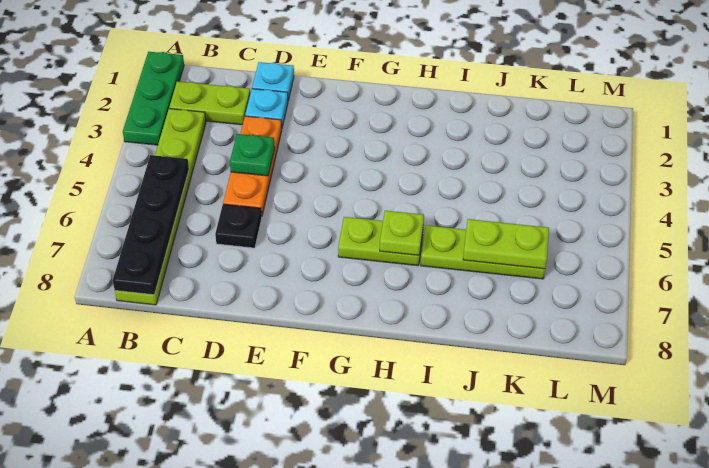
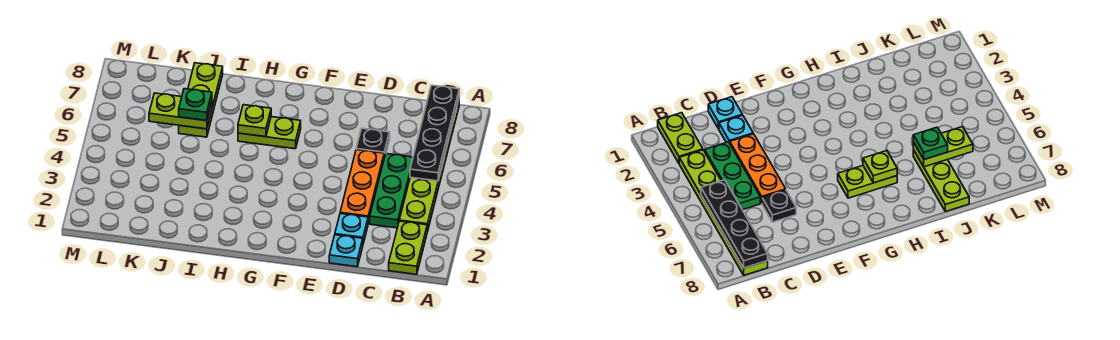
green 1x3 plate [123,52,184,145] -> green 1x3 plate moved to [370,154,413,228]
lime 1x2 plate [169,81,250,125] -> lime 1x2 plate turned to [389,221,427,274]
green 1x1 plate [230,134,275,176] -> green 1x1 plate moved to [179,89,212,121]
lime 1x3 plate [421,225,545,279] -> lime 1x3 plate turned to [179,63,223,137]

